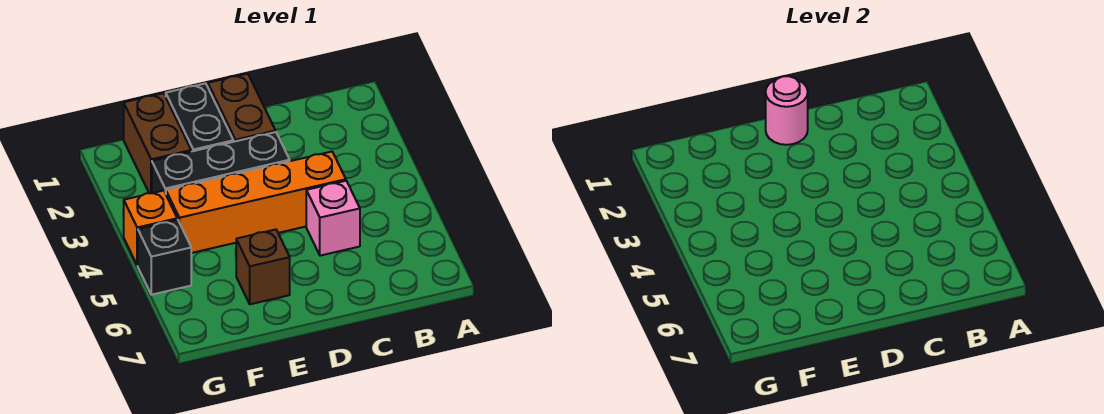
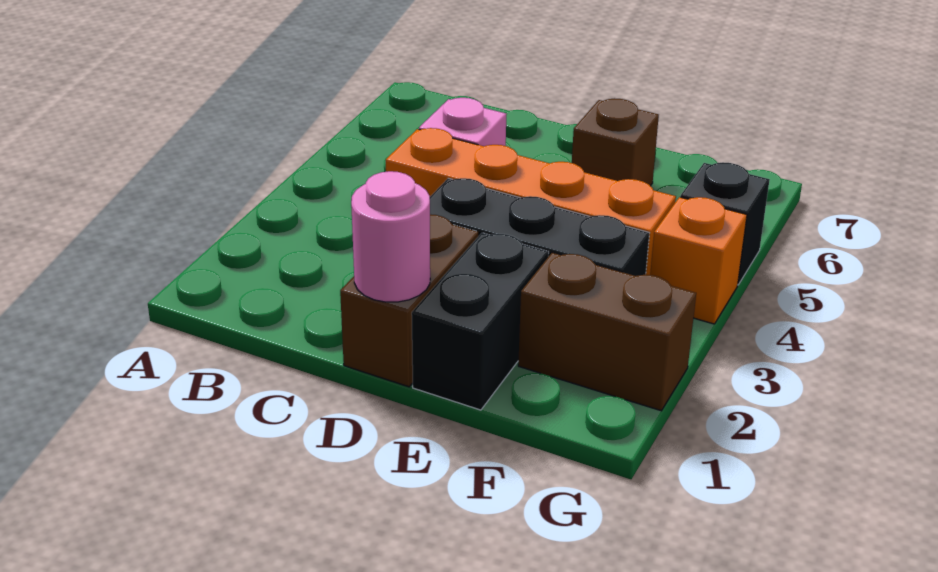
brown 1x2 brick [124,93,191,193] -> brown 1x2 brick turned to [518,253,696,411]

